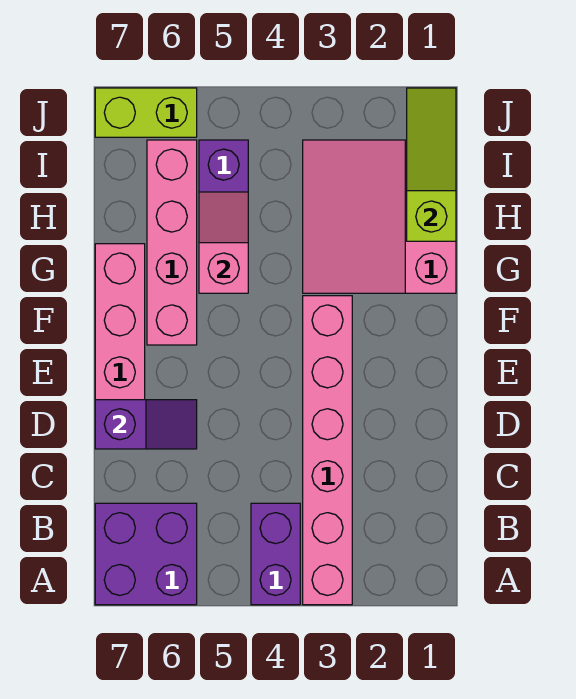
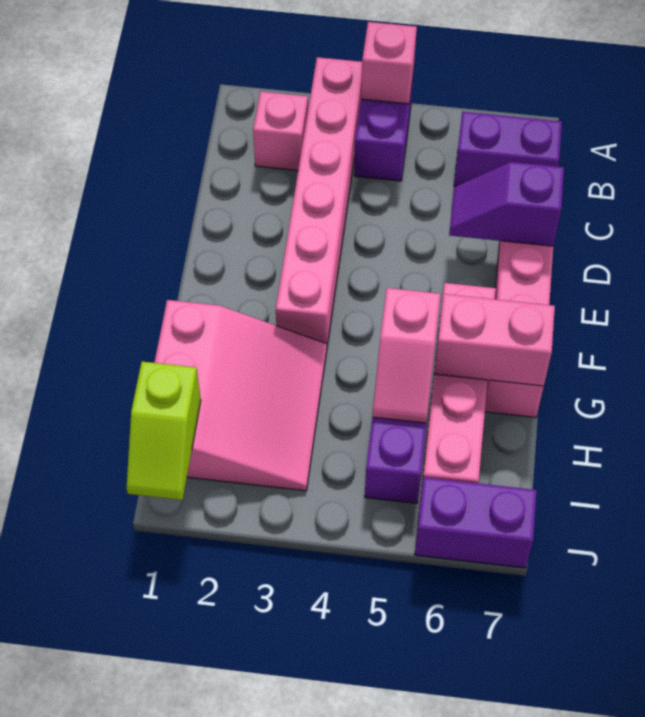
none -> pink 1x1 brick [361,22,417,104]
purple 2x2 brick [95,503,197,605] -> purple 1x2 brick [454,112,562,187]
none -> pink 1x1 brick [253,92,308,170]
none -> pink 1x2 brick [434,294,555,386]
lime 1x3 slope [407,88,456,241] -> lime 1x2 slope [127,362,201,500]
lime 1x2 brick [95,88,197,137] -> purple 1x2 brick [415,477,537,568]

